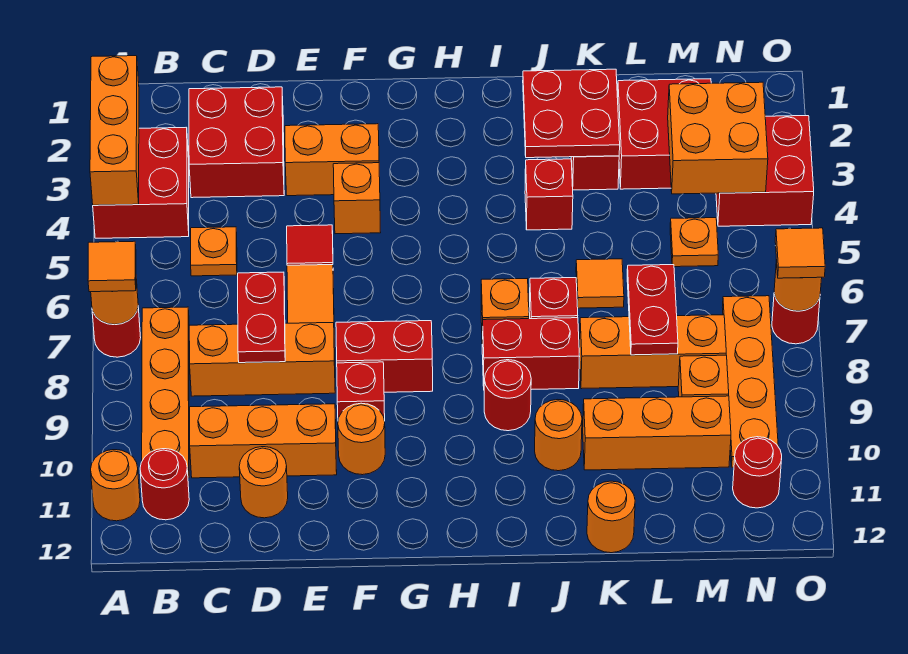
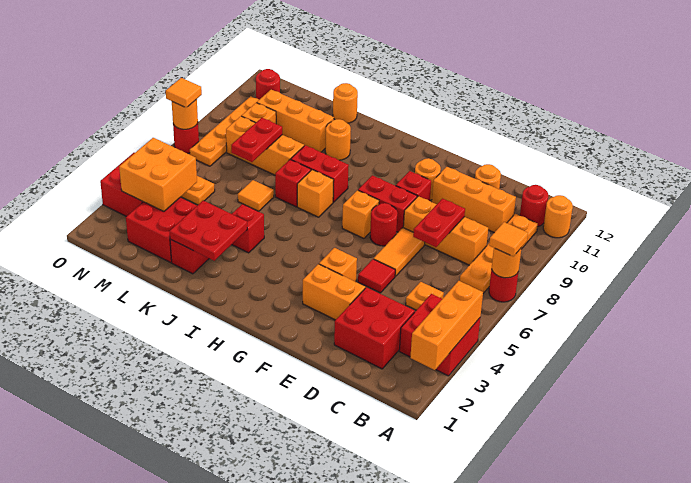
none -> orange 1x1 brick [342,190,379,238]
red 1x1 round brick [484,360,531,431] -> red 1x1 round brick moved to [370,203,397,246]

